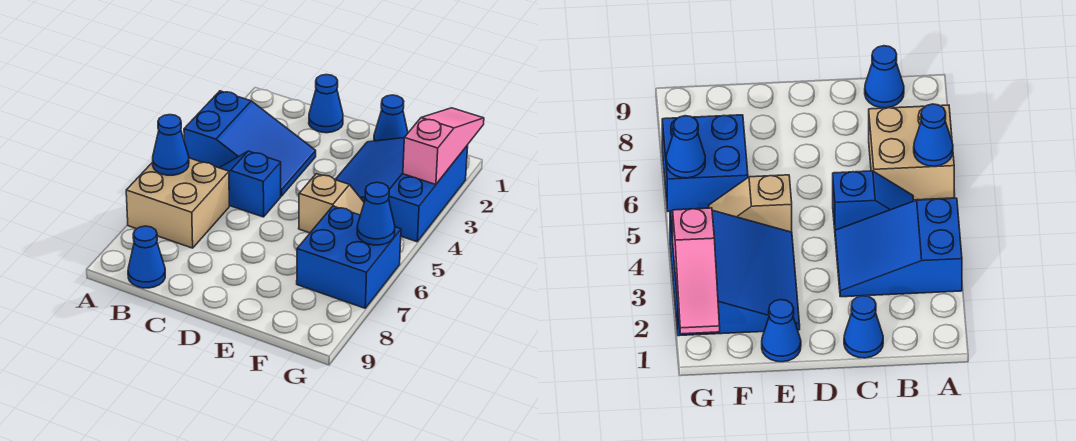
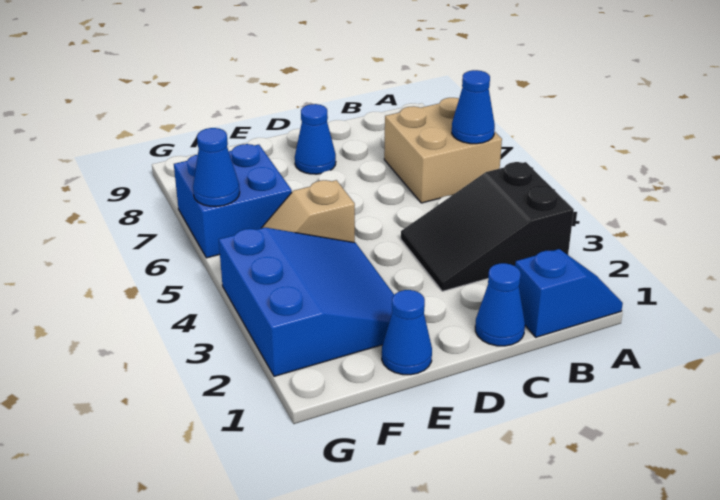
blue 2x3 slope [184,91,316,196] -> black 2x3 slope [401,162,574,291]
blue 1x2 slope [220,151,281,217] -> blue 1x2 slope moved to [515,249,623,337]
blue 1x1 cone [128,226,165,288] -> blue 1x1 cone moved to [295,104,336,174]
pink 1x3 slope [403,108,484,184] -> none

